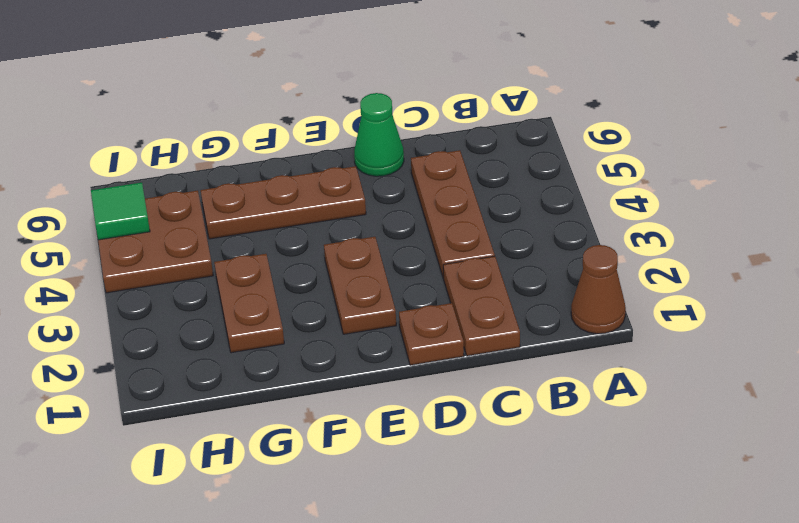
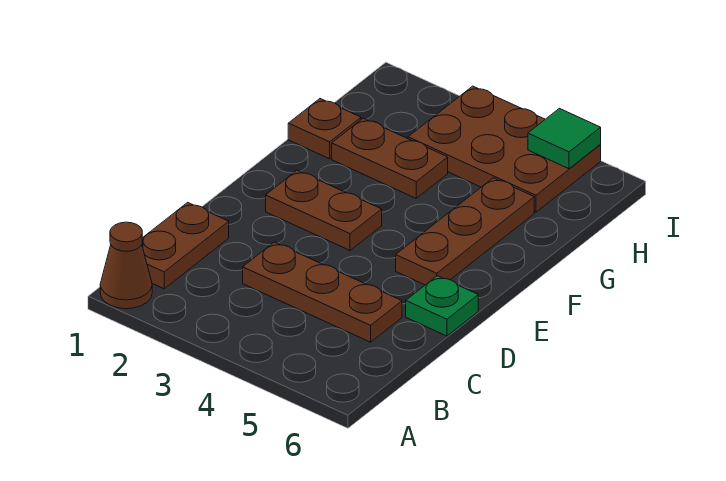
brown 1x2 plate [443,256,520,356] -> brown 1x2 plate turned to [142,202,229,289]
brown 1x1 plate [399,303,464,365] -> brown 1x1 plate moved to [288,99,361,159]
green 1x1 cone [354,93,404,176] -> green 1x1 plate [406,276,478,336]
brown 2x2 plate [98,191,213,293] -> brown 2x3 plate [408,86,601,212]

